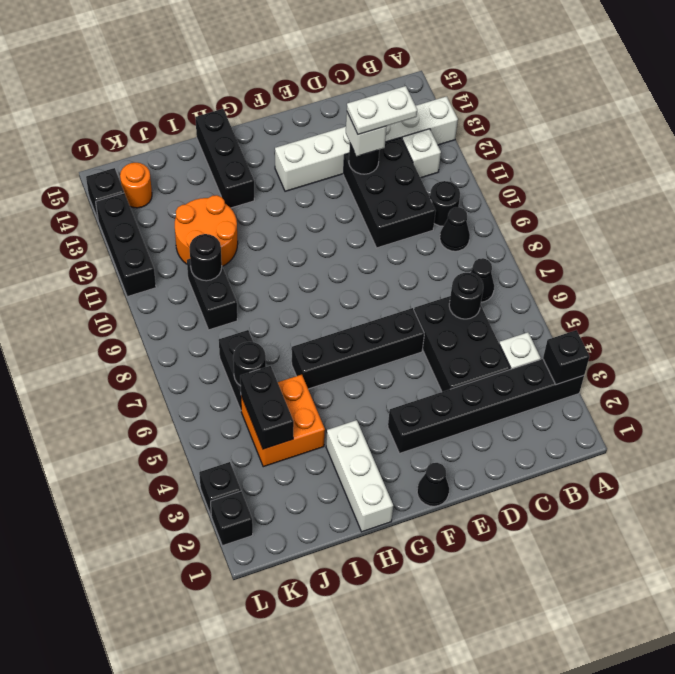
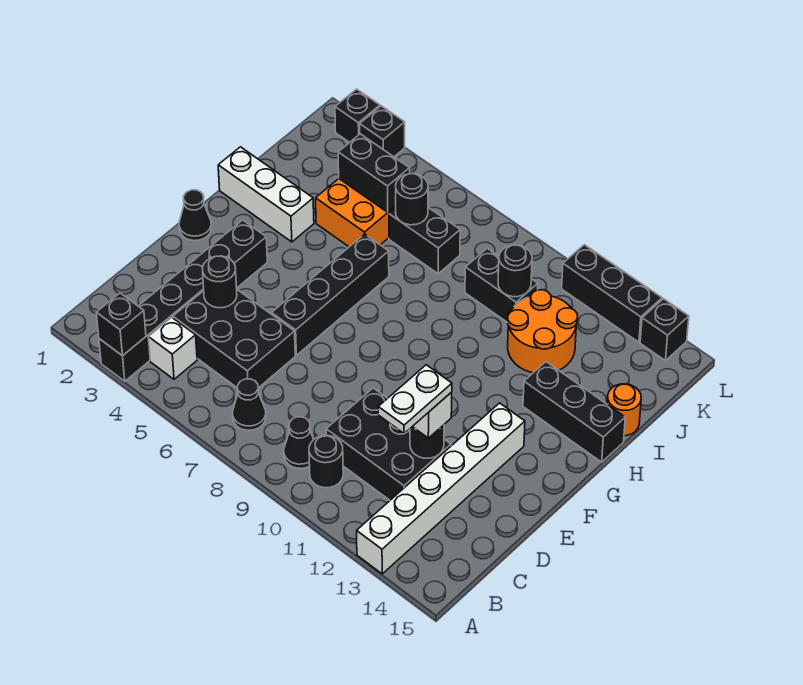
white 1x1 brick [402,129,441,178] -> none
black 1x1 round brick [449,273,483,319] -> black 1x1 round brick moved to [202,256,237,308]
orange 1x1 round brick [120,163,152,208] -> orange 1x1 round brick moved to [607,384,641,436]

